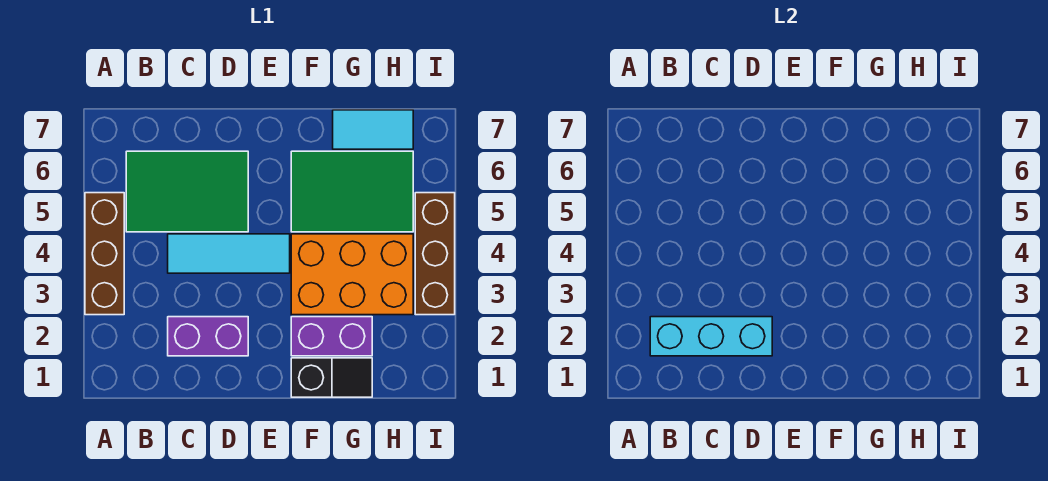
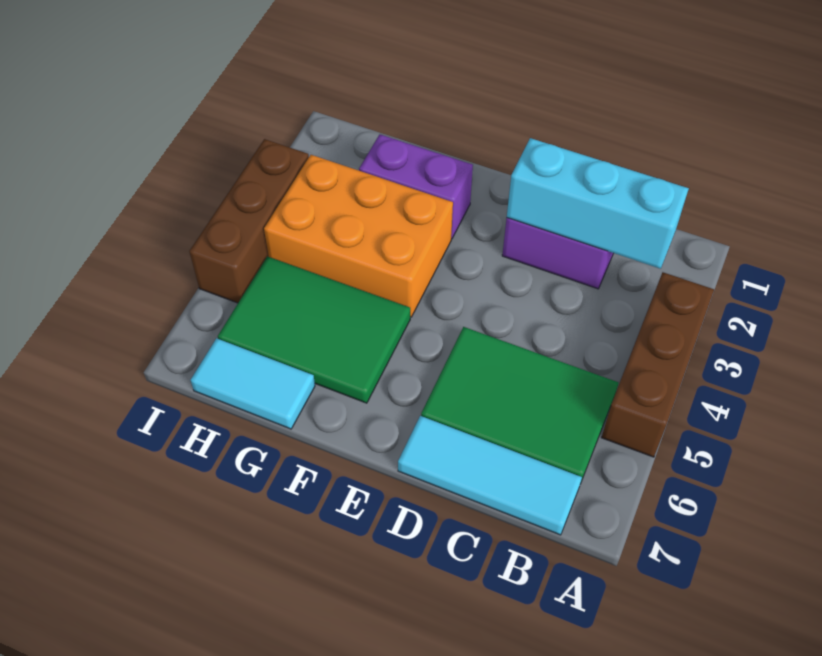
cyan 1x3 tile [168,234,290,273] -> cyan 1x3 tile moved to [398,416,582,535]
black 1x2 slope [291,358,372,397] -> none

